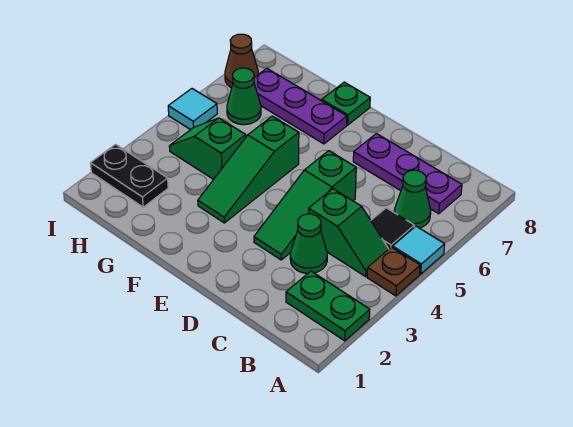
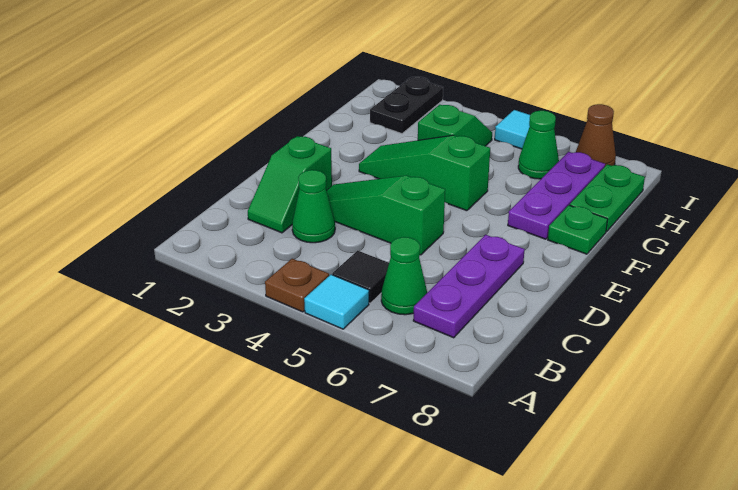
green 1x2 plate [286,271,370,341] -> green 1x2 plate moved to [570,164,645,232]
green 1x2 slope [309,189,389,276] -> green 1x2 slope moved to [248,136,332,233]

